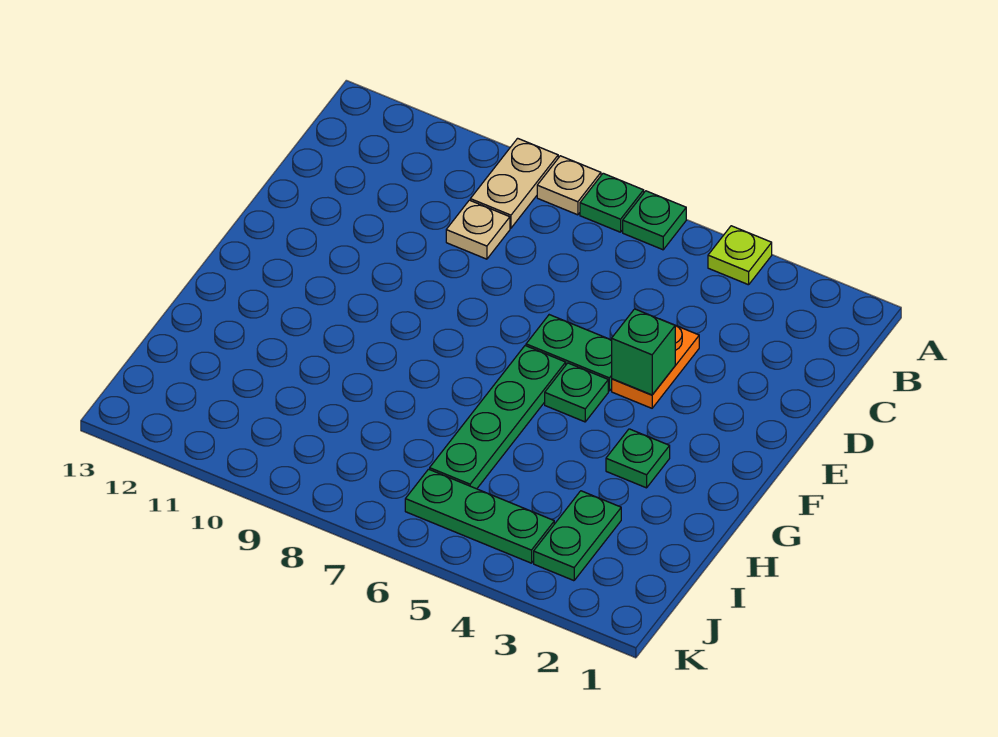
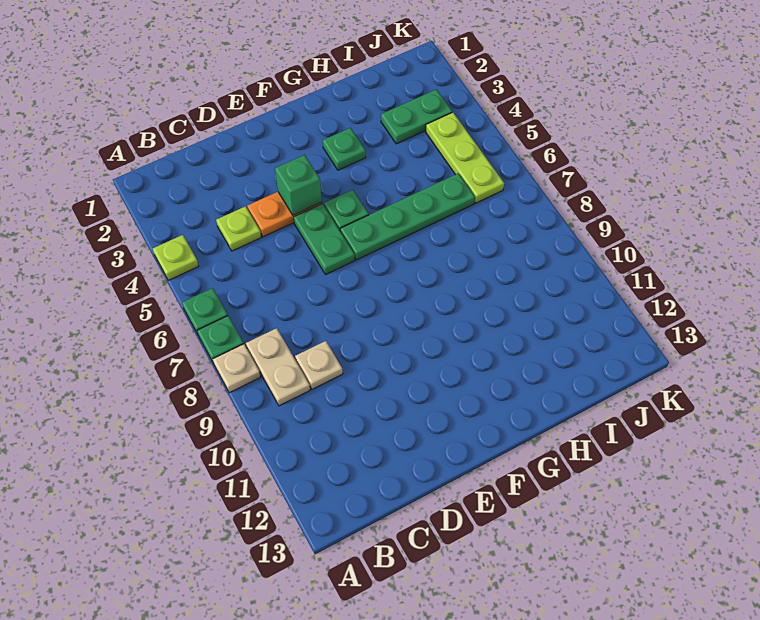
tan 1x2 plate [470,138,558,228] -> tan 1x2 plate turned to [246,328,310,406]
none -> lime 1x1 plate [216,206,261,251]
green 1x3 plate [405,469,554,563] -> lime 1x3 plate [426,112,504,203]

